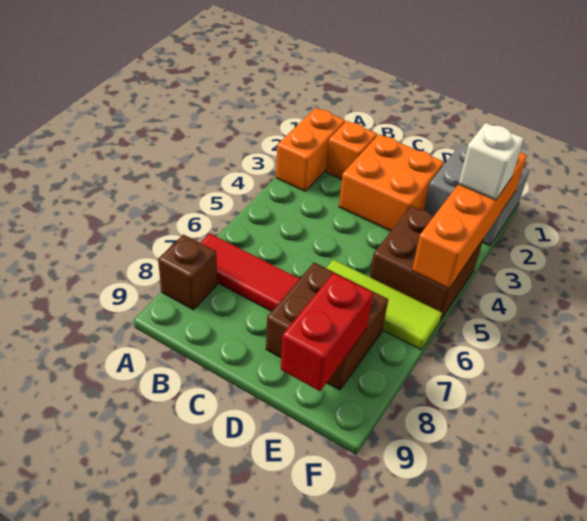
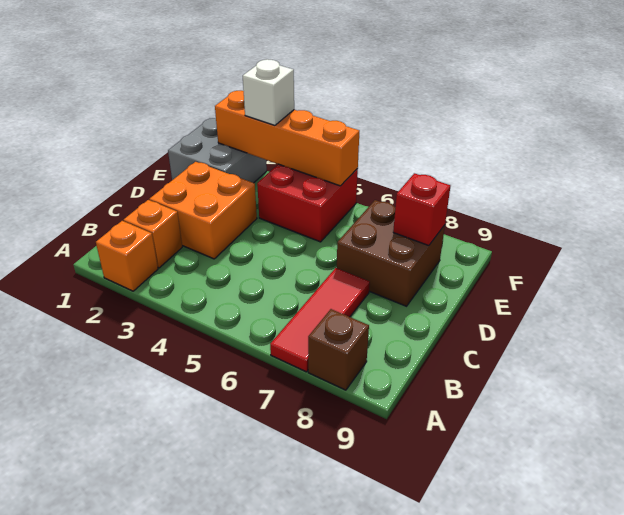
orange 1x2 brick [276,108,345,191] -> orange 1x1 brick [96,221,158,291]
lime 1x3 tile [326,260,442,350] -> none
brown 2x2 brick [370,206,483,321] -> red 2x2 brick [257,164,358,242]
red 1x2 brick [281,273,373,391] -> red 1x1 brick [393,173,450,246]

